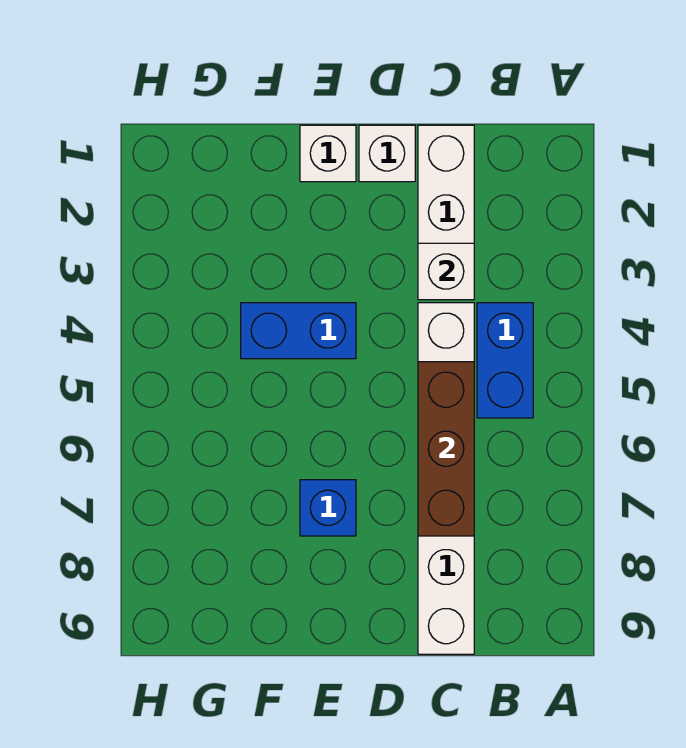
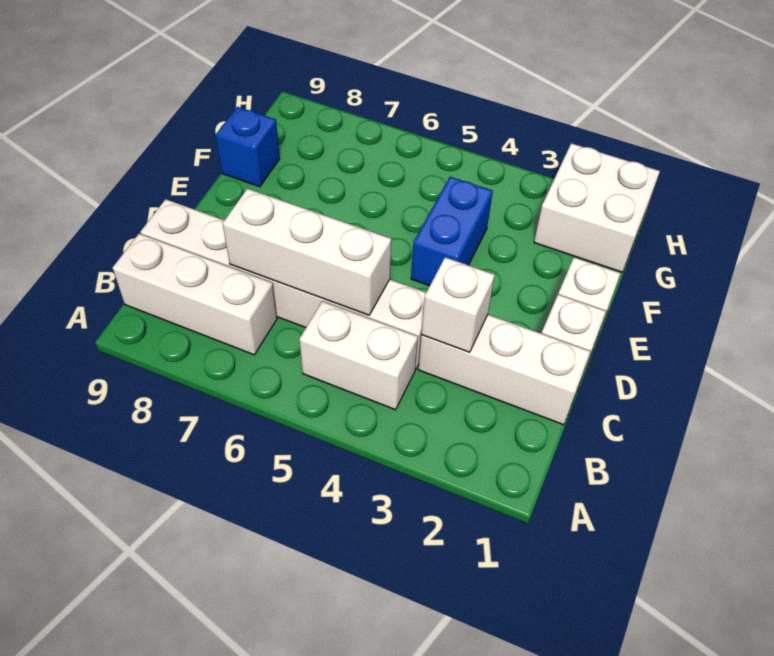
blue 1x2 brick [477,303,533,418] -> white 1x2 brick [299,301,418,410]
none -> white 1x3 brick [113,233,277,355]
brown 1x3 brick [418,362,474,536] -> white 1x3 brick [223,189,391,315]
blue 1x1 brick [300,480,356,536] -> blue 1x1 brick moved to [216,107,280,187]
none -> white 2x2 brick [534,143,660,272]

